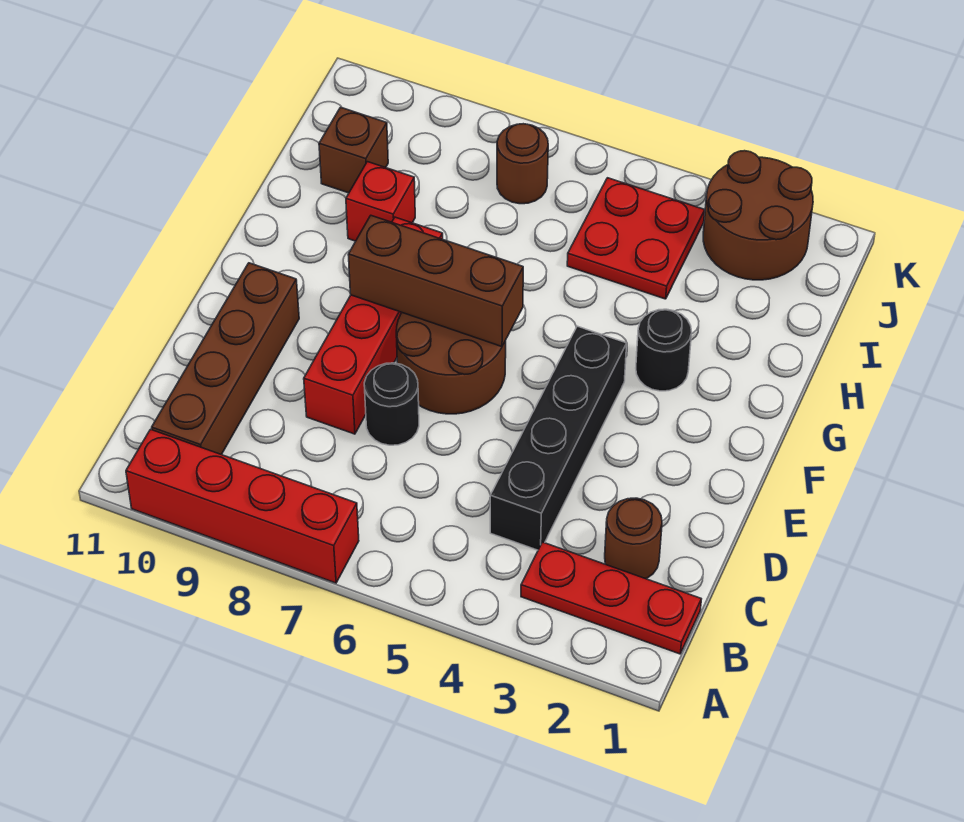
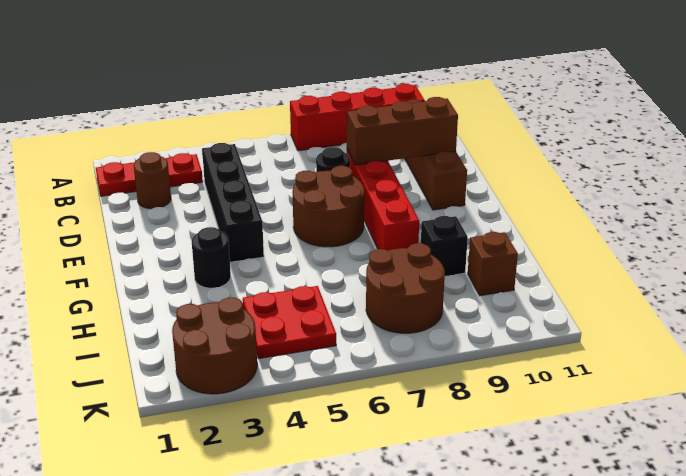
brown 1x3 brick [348,216,523,347] -> brown 1x3 brick moved to [347,97,458,165]
red 1x1 brick [346,162,415,241] -> black 1x1 brick [421,216,468,276]
brown 1x1 round brick [497,124,548,204] -> brown 2x2 round brick [366,243,445,333]

